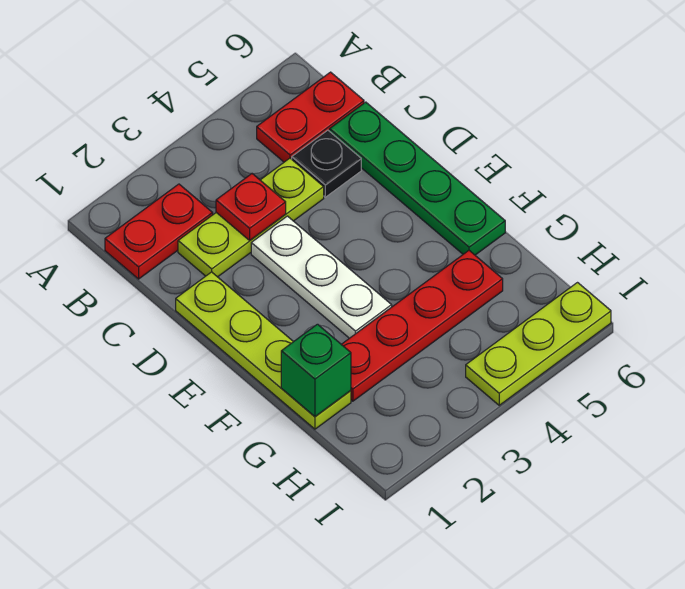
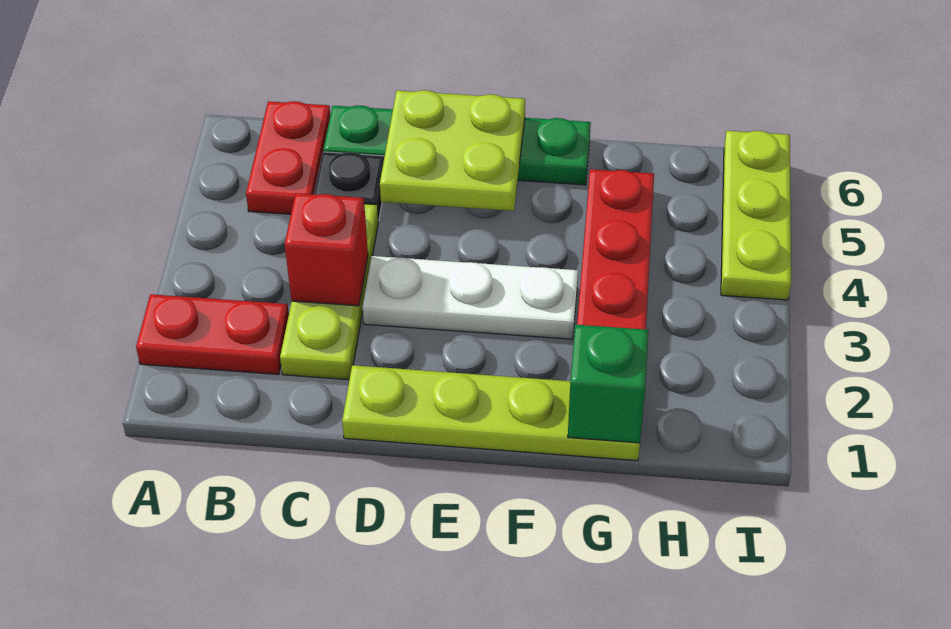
red 1x2 plate [105,184,213,279] -> red 1x2 plate turned to [136,294,289,375]
red 1x1 plate [216,174,286,240] -> red 1x1 brick [285,193,368,306]
none -> lime 2x2 plate [380,90,525,211]

